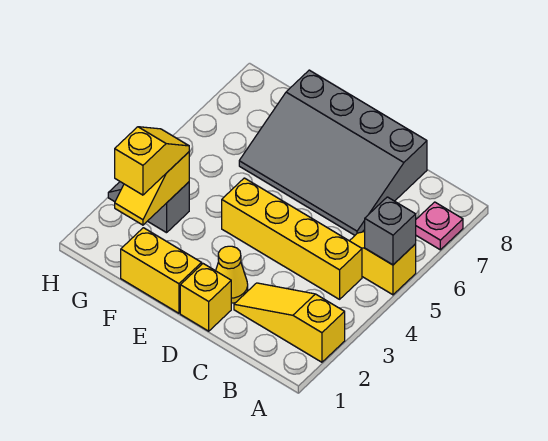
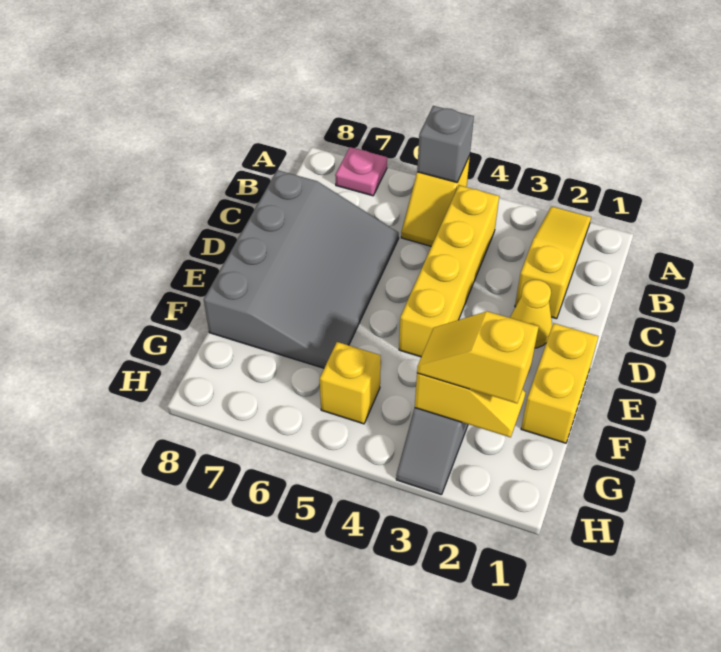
yellow 1x3 slope [234,283,345,362] -> yellow 1x3 slope turned to [515,206,591,319]
yellow 1x1 brick [180,264,231,331] -> yellow 1x1 brick moved to [320,342,381,424]

